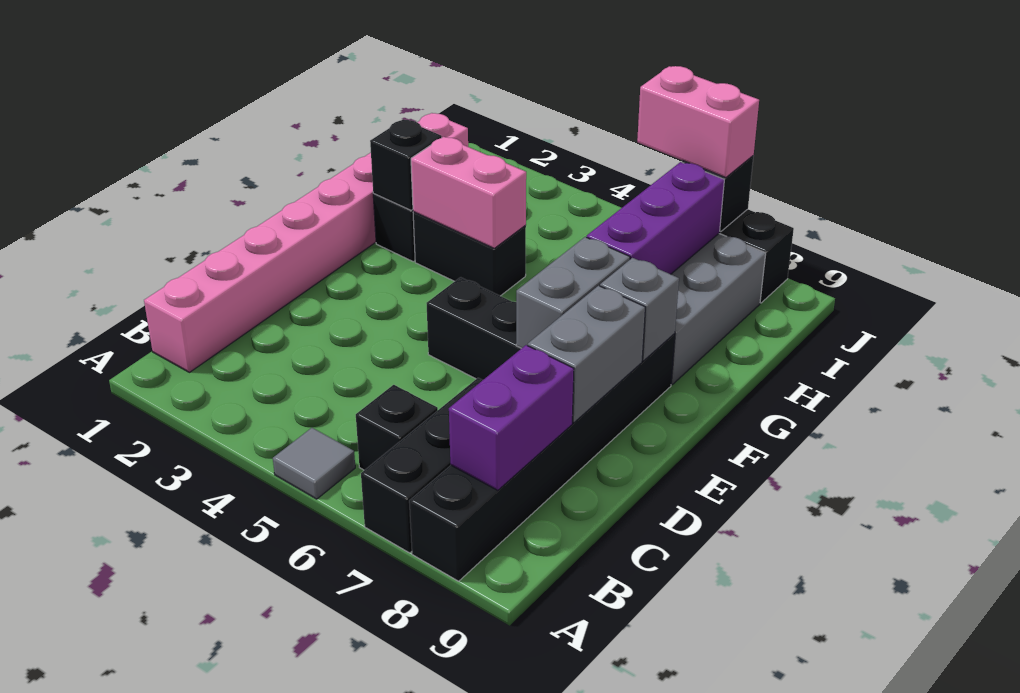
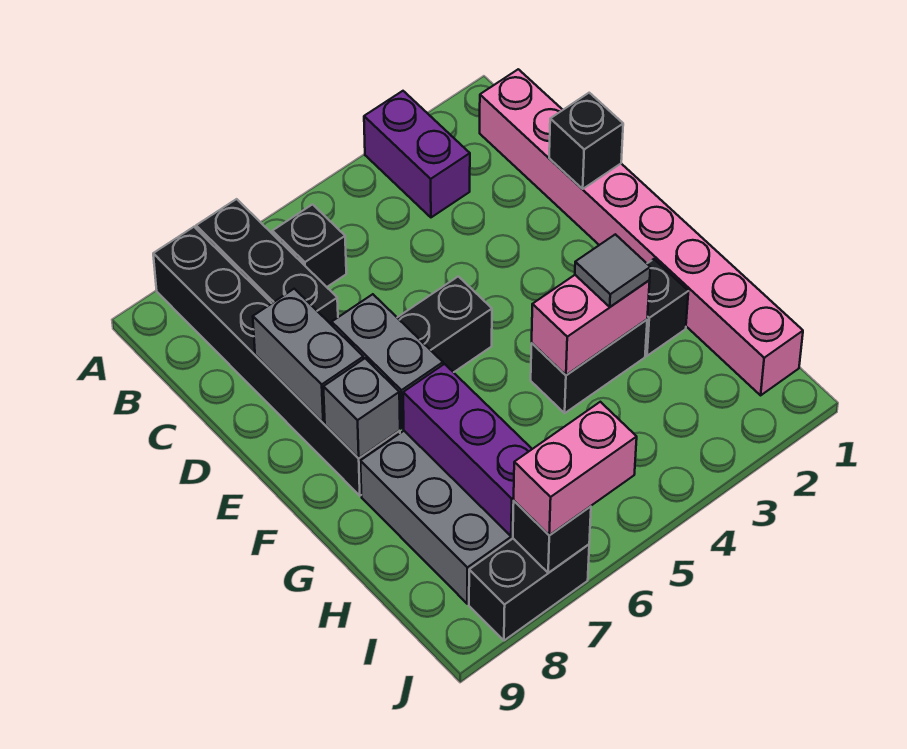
grey 1x1 tile [273,428,355,499] -> grey 1x1 tile moved to [575,234,650,307]
purple 1x2 brick [449,345,574,490] -> purple 1x2 brick moved to [364,91,470,217]
black 1x1 brick [370,119,442,210] -> black 1x1 brick moved to [549,93,623,189]

